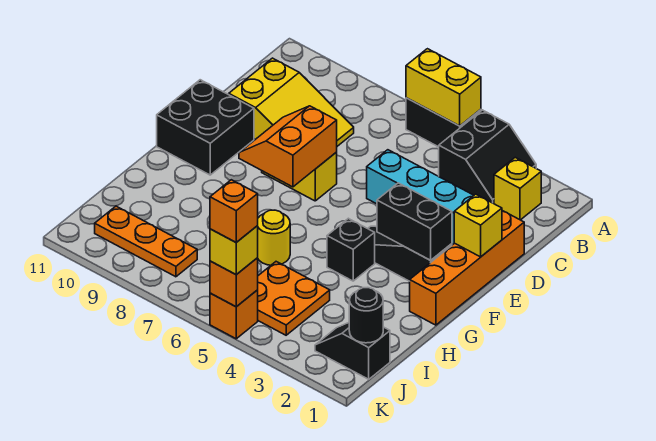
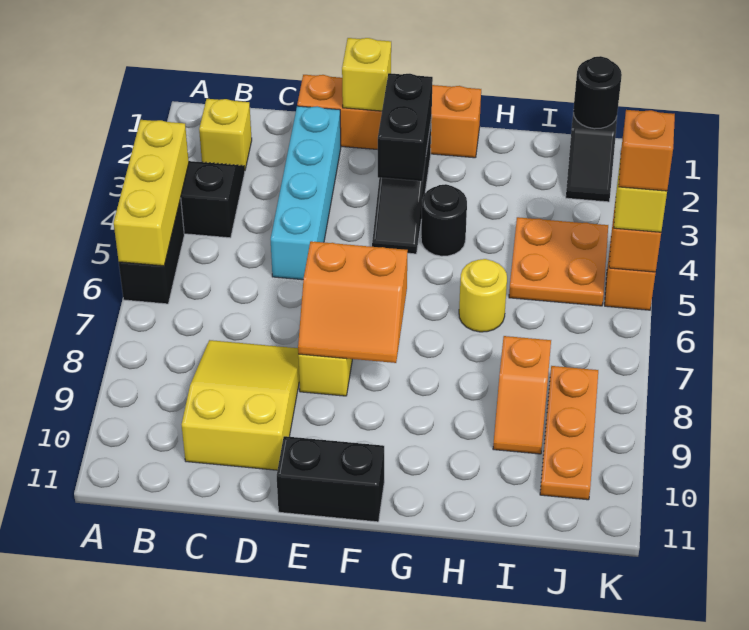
yellow 1x2 brick [406,49,481,126] -> yellow 1x3 brick [114,120,189,266]
black 2x2 brick [157,80,254,175] -> black 1x2 brick [277,436,384,522]
black 1x1 brick [327,218,375,281] -> black 1x1 round brick [421,184,467,256]
none -> orange 1x2 slope [493,336,551,454]

